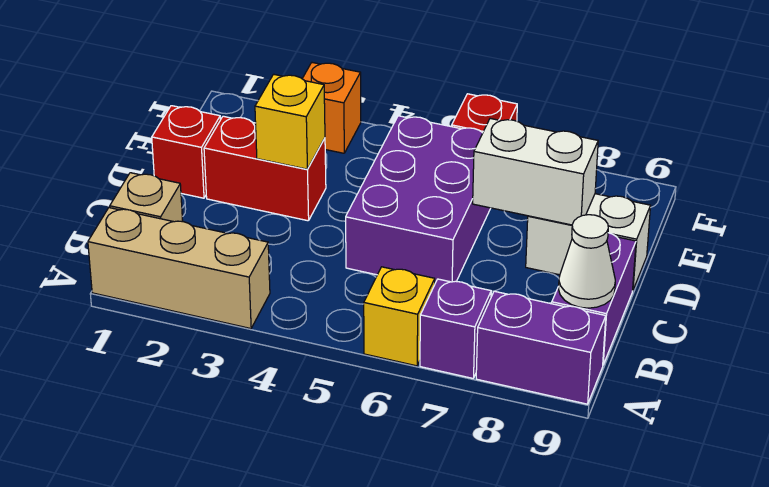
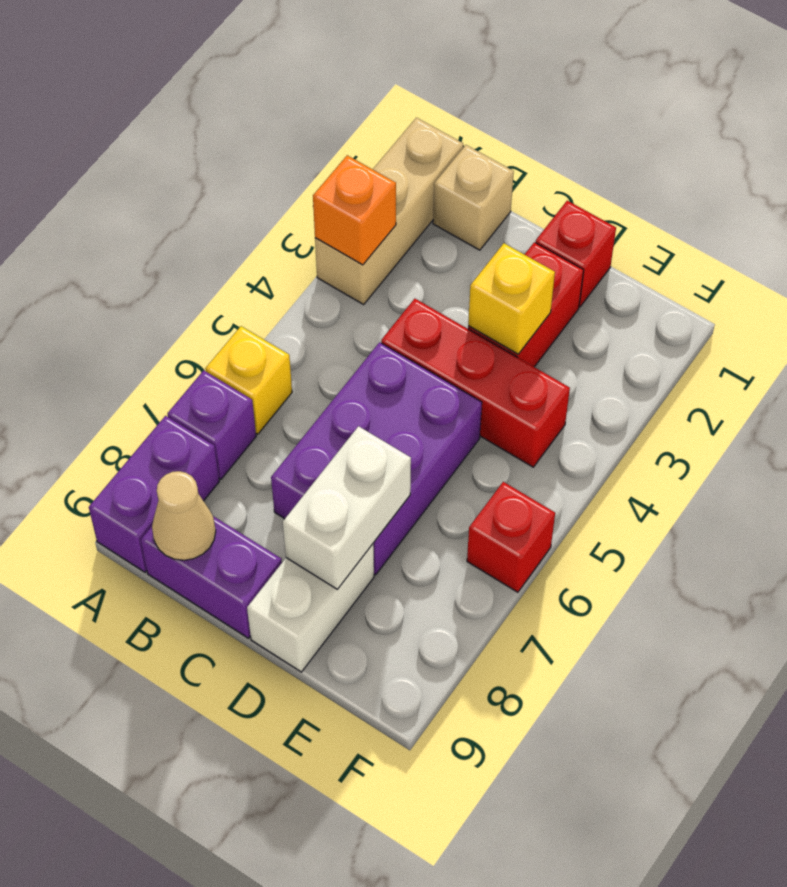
white 1x1 cone [559,215,615,308] -> tan 1x1 cone [152,471,216,560]
none -> red 1x3 brick [381,299,570,467]
purple 2x3 brick [346,116,491,283] -> purple 2x3 brick turned to [271,342,482,575]
orange 1x1 brick [302,63,361,153] -> orange 1x1 brick moved to [313,155,396,265]

